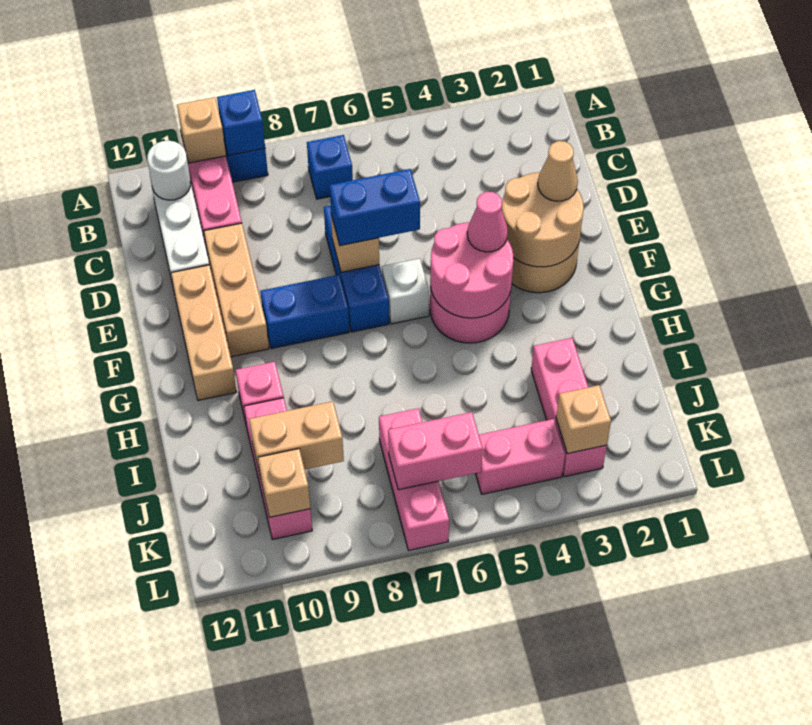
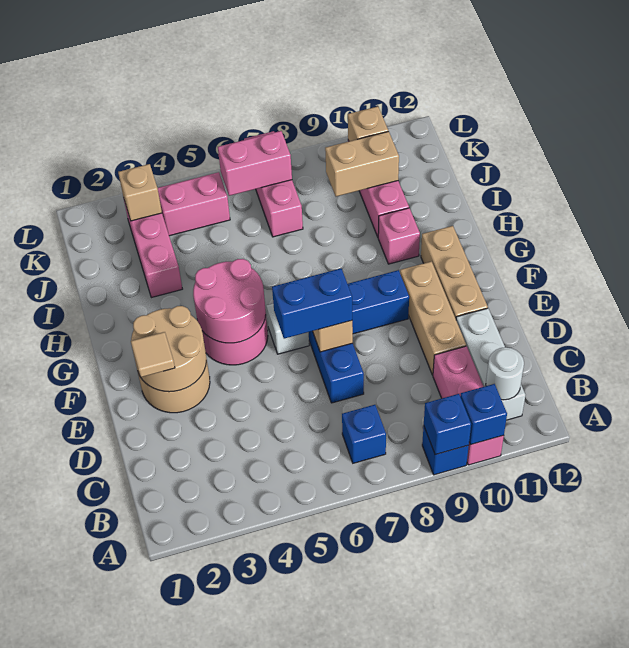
tan 1x1 brick [177,97,226,163] -> blue 1x1 brick [460,384,507,445]
tan 1x1 cone [538,141,578,201] -> tan 1x1 tile [131,332,175,377]
pink 1x1 cone [467,192,508,252] -> none

